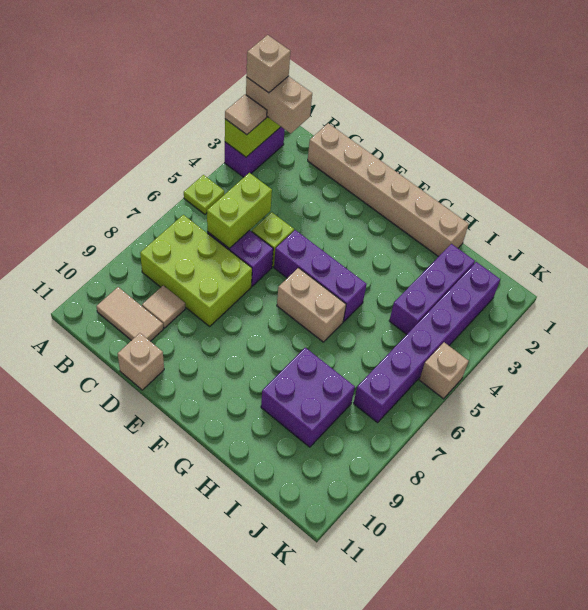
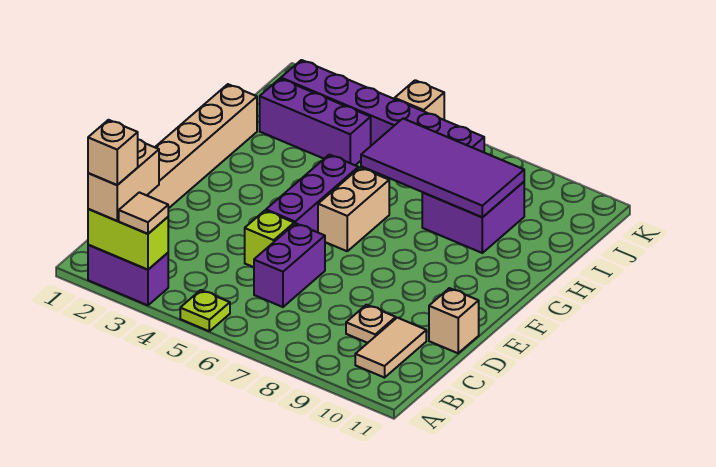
lime 2x3 brick [140,215,252,326] -> none
lime 1x2 brick [207,173,272,249] -> none
tan 1x1 tile [142,285,185,328] -> tan 1x1 plate [346,305,396,343]
none -> purple 2x4 tile [361,119,524,217]

